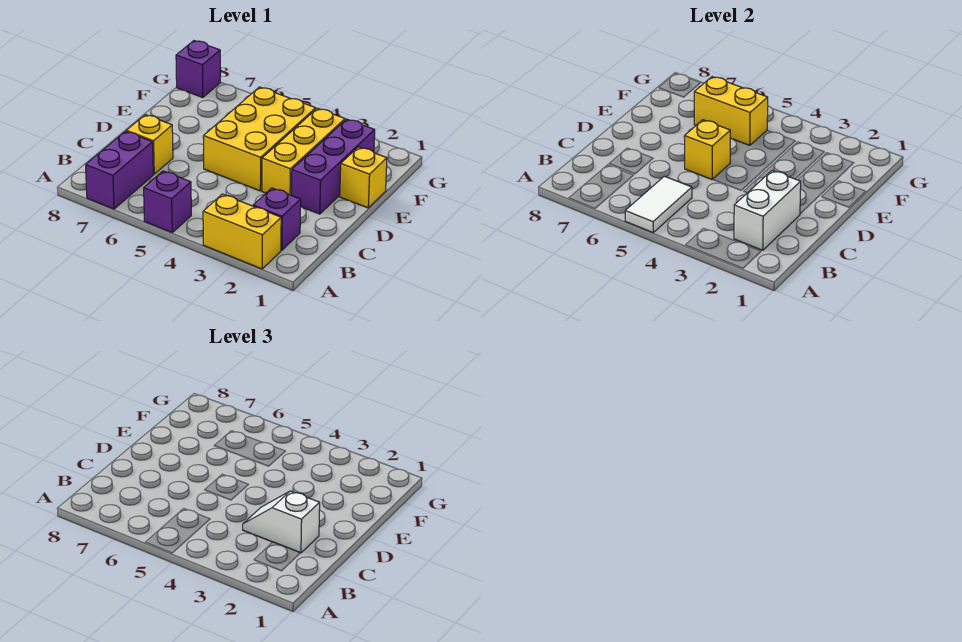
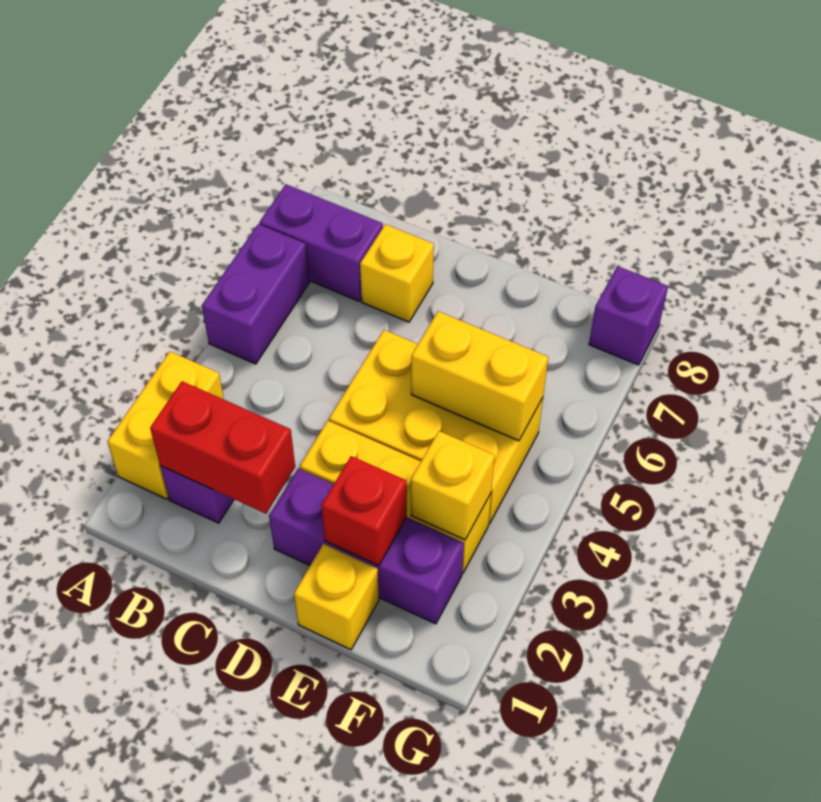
purple 1x1 brick [144,171,191,232] -> purple 1x2 brick [202,224,309,364]
white 1x2 tile [625,176,692,232] -> none
white 1x2 brick [734,170,801,250] -> red 1x2 brick [150,381,295,514]
white 1x2 slope [243,491,320,553] -> none
yellow 1x1 brick [684,120,731,179] -> yellow 1x1 brick moved to [411,431,495,540]
none -> red 1x1 brick [321,456,407,566]
yellow 1x2 brick [694,77,768,145] -> yellow 1x2 brick turned to [411,311,548,441]

